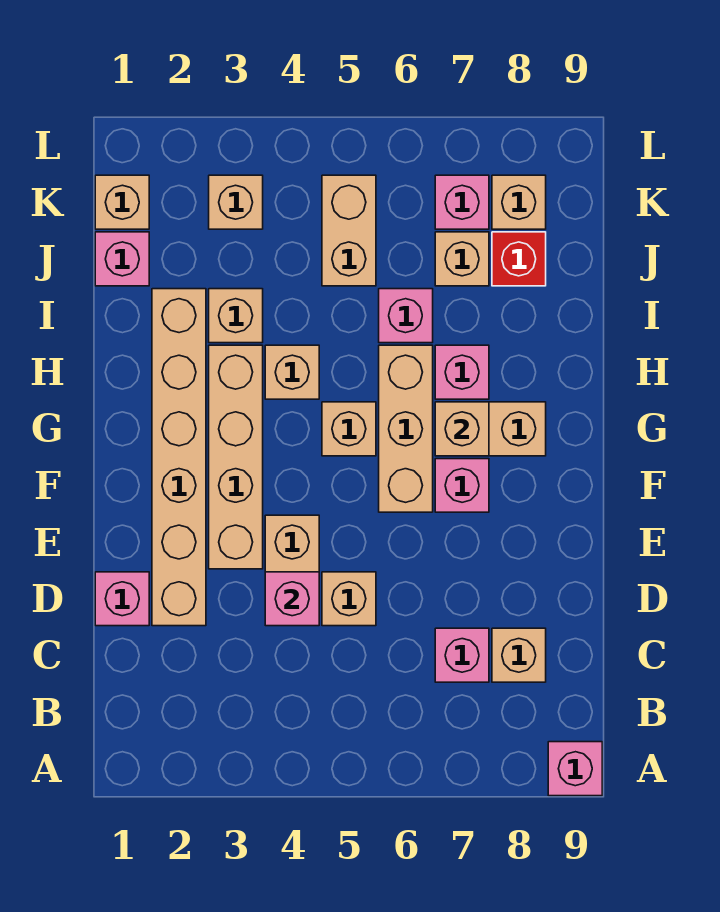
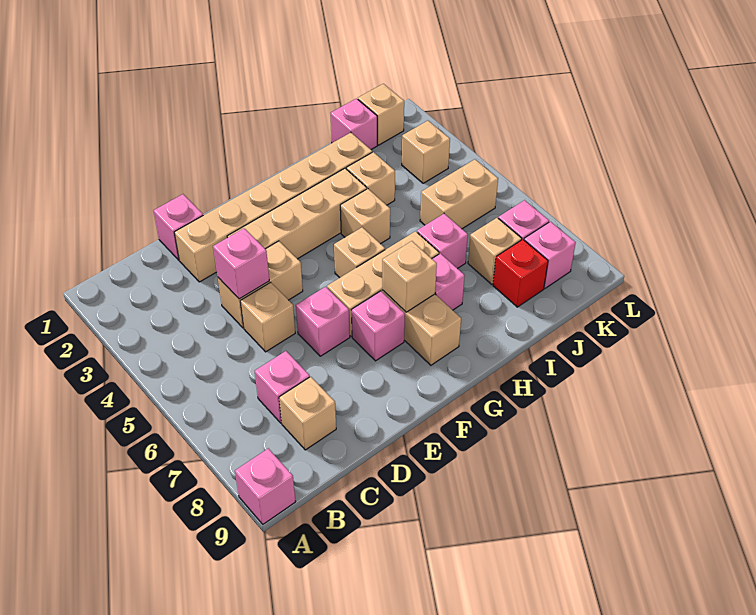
none -> pink 1x1 brick [296,287,350,356]
tan 1x1 brick [492,175,546,229] -> pink 1x1 brick [524,222,576,288]

